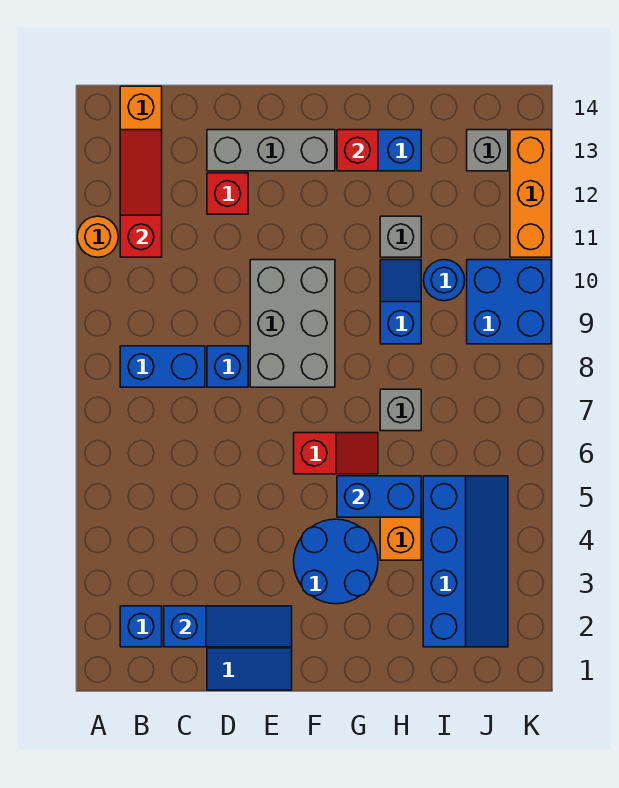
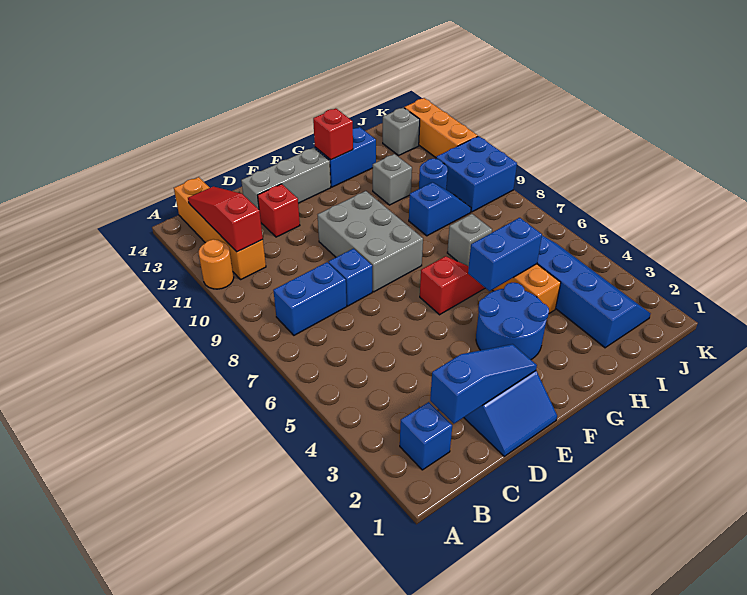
blue 1x2 slope [380,260,421,344] -> blue 1x2 slope turned to [409,182,471,236]

